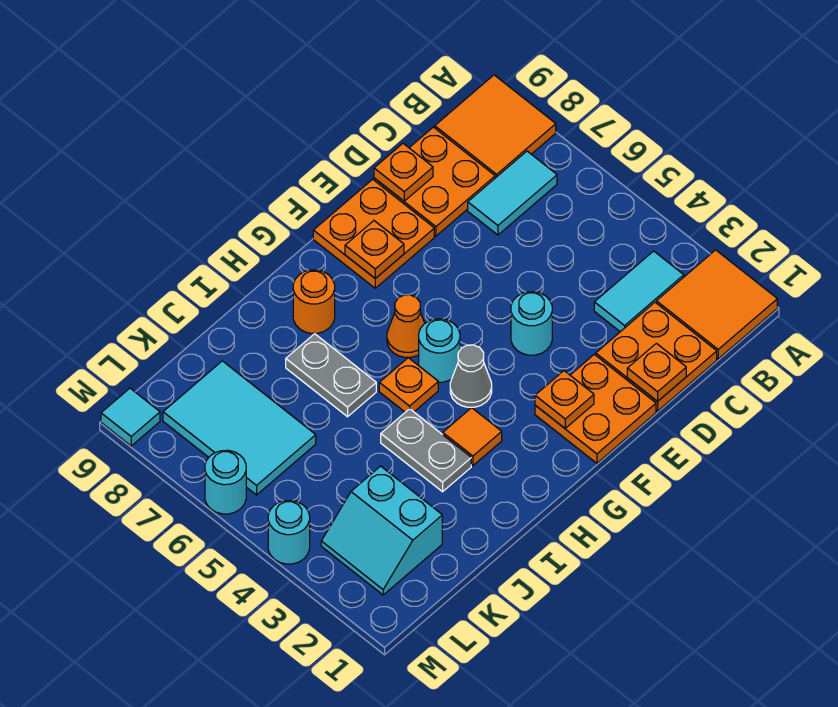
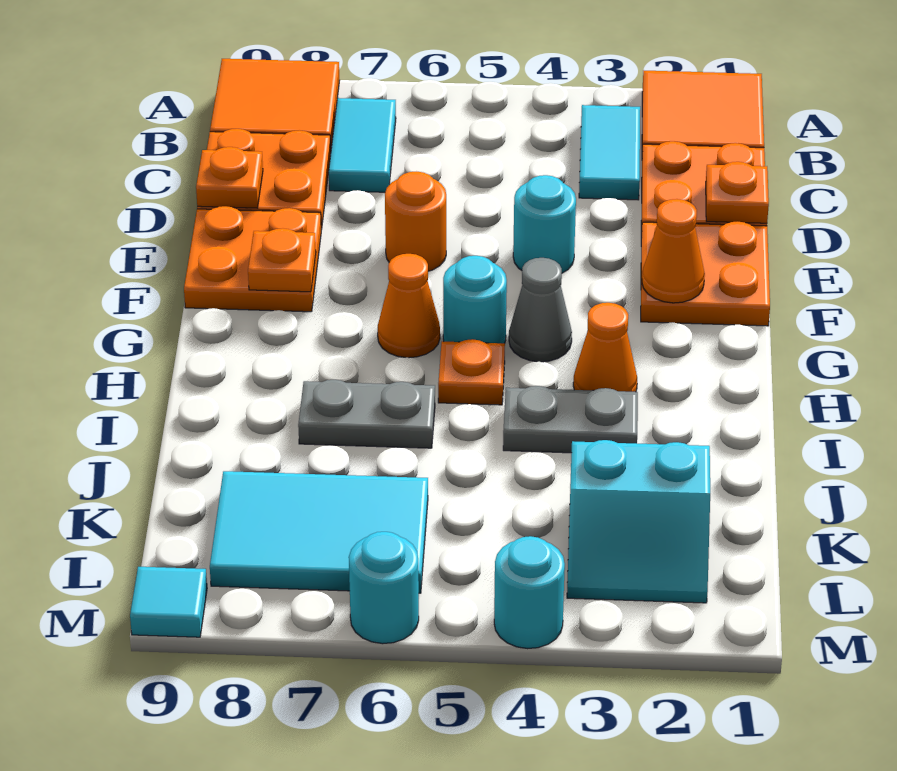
orange 1x1 plate [535,371,594,428] -> orange 1x1 cone [642,199,705,303]
orange 1x1 tile [443,408,502,466] -> orange 1x1 cone [573,303,637,392]
orange 1x1 round brick [293,270,335,333] -> orange 1x1 round brick moved to [385,172,446,271]

